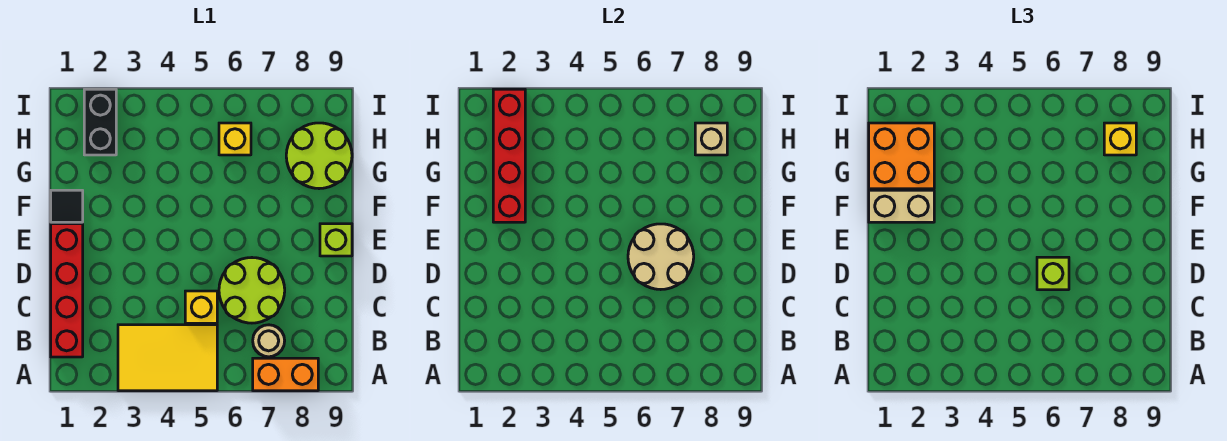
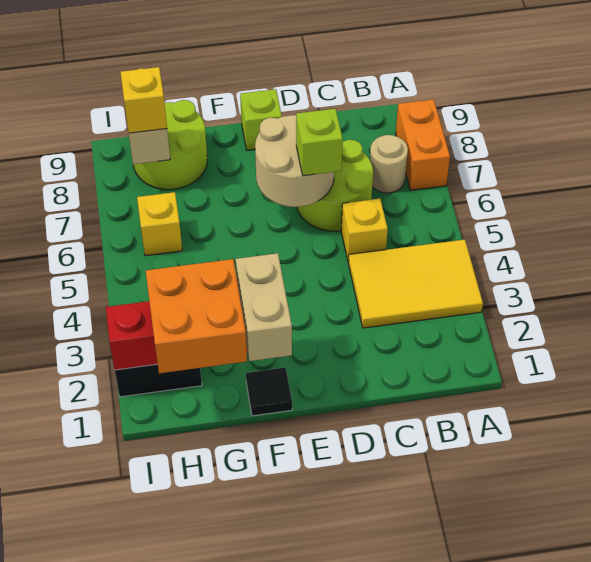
yellow 2x3 tile [118,325,217,391] -> yellow 2x3 tile turned to [348,240,483,328]
red 1x4 brick [51,224,83,357] -> none

